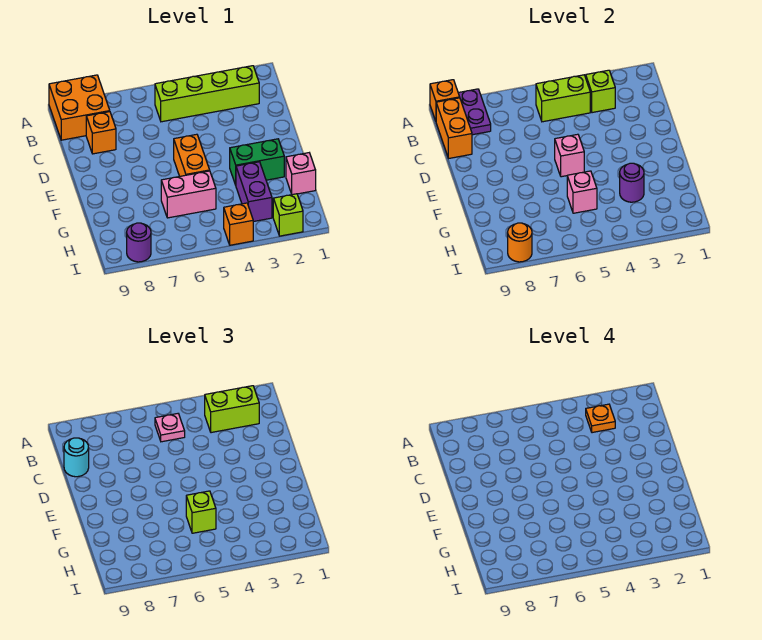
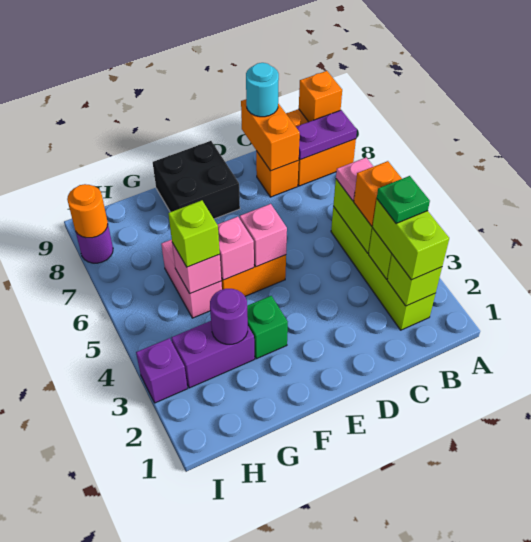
orange 1x1 plate [586,404,615,433] -> green 1x1 plate [377,176,430,224]
orange 1x2 brick [436,98,472,158] -> orange 1x2 brick turned to [241,99,300,171]
none -> black 2x2 brick [153,141,240,219]
green 1x2 brick [230,139,284,185] -> green 1x1 brick [247,296,288,359]
pink 1x1 brick [286,153,316,195] -> pink 1x1 brick moved to [217,217,254,280]
lime 1x1 brick [273,194,303,236] -> lime 1x1 brick moved to [387,255,442,306]
none -> purple 1x1 brick [136,338,187,403]
orange 1x1 brick [224,203,253,245] -> orange 1x1 brick moved to [354,161,402,226]

